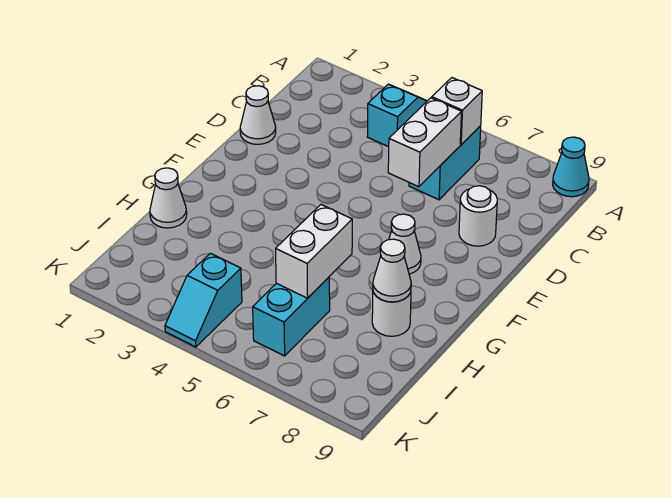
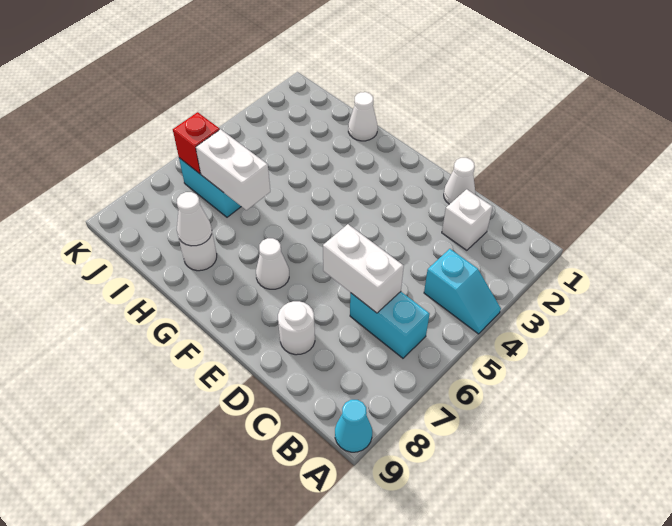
white 1x1 brick [432,78,482,145] -> white 1x1 brick moved to [442,189,493,250]
cyan 1x2 slope [165,253,242,347] -> none
none -> red 1x1 brick [173,112,220,174]

